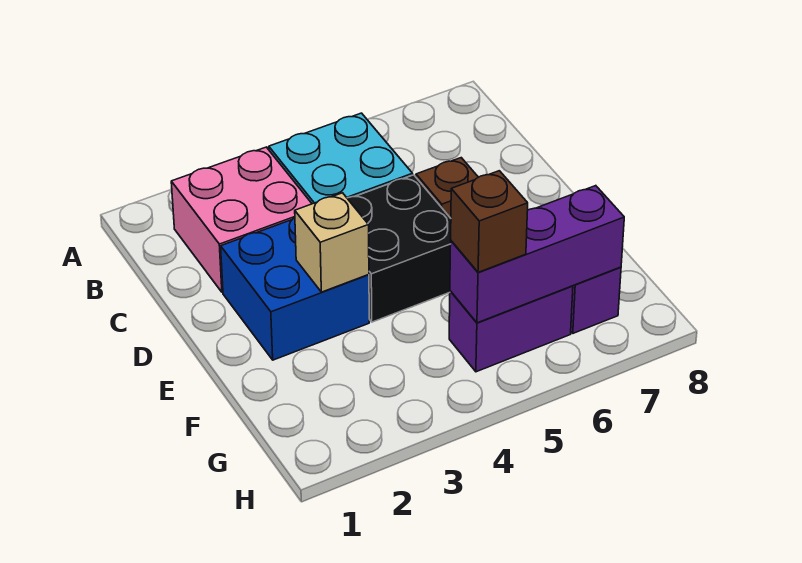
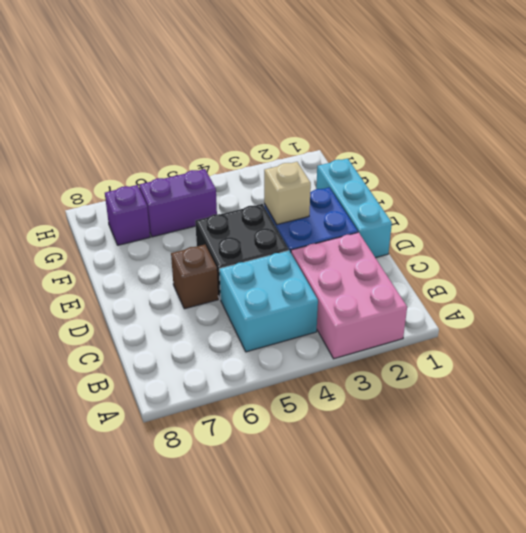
pink 2x2 brick [171,147,312,292] -> pink 2x3 brick [291,232,407,359]
none -> cyan 1x3 brick [316,159,392,258]
purple 1x3 brick [450,186,624,323] -> none
brown 1x1 brick [451,171,528,272] -> none

